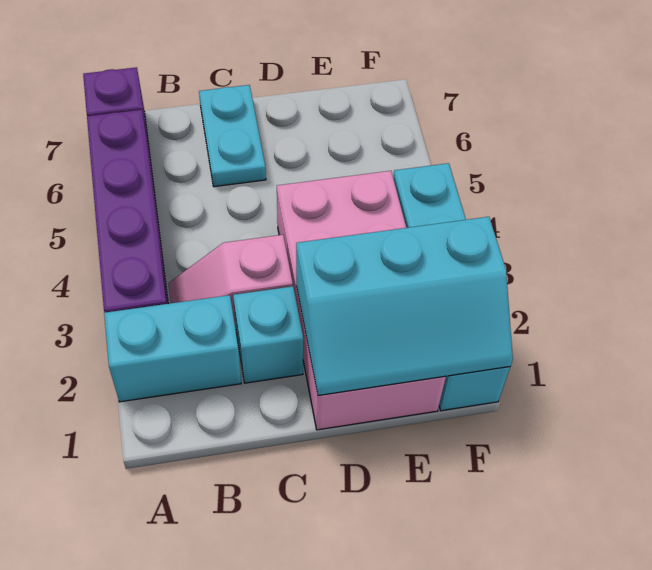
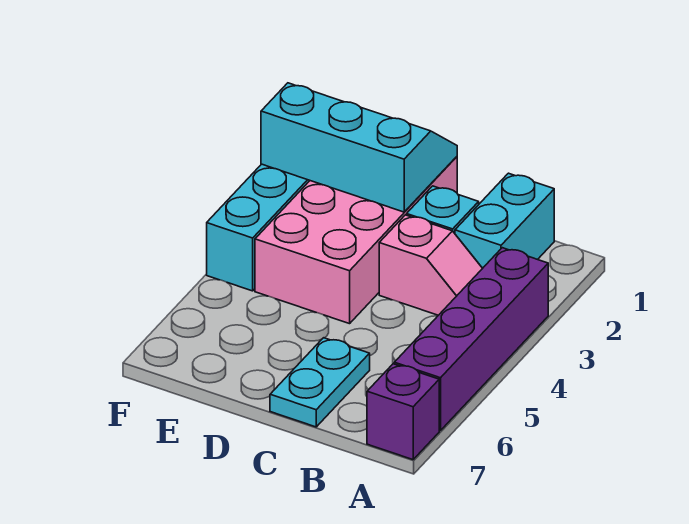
cyan 1x2 brick [104,295,241,402] -> cyan 1x2 brick turned to [455,173,554,268]

